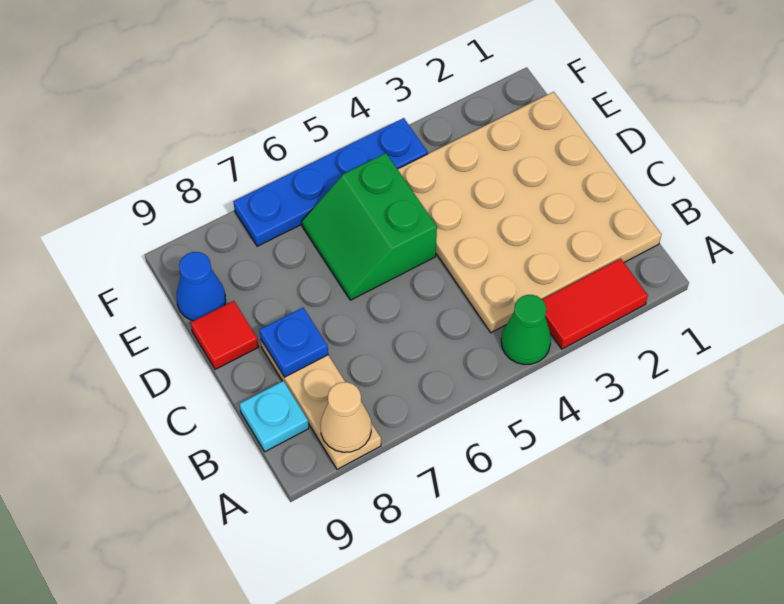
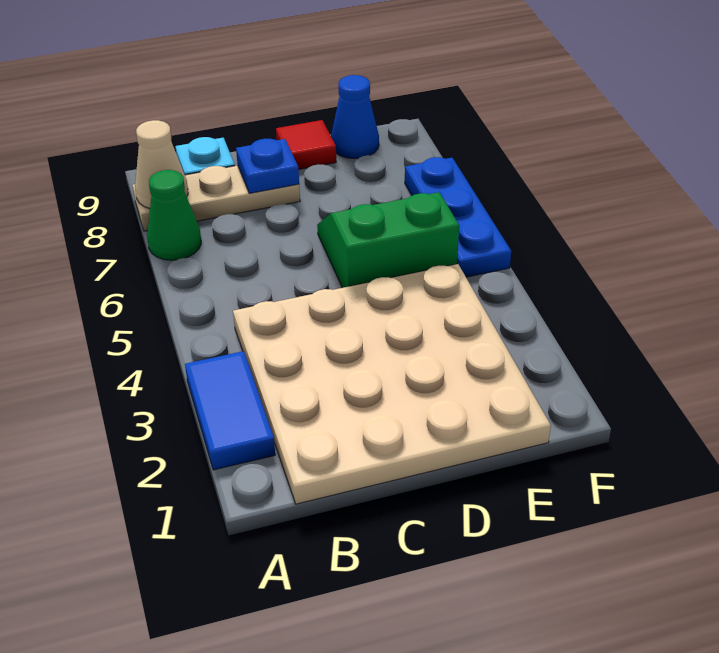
red 1x2 tile [542,258,648,349] -> blue 1x2 tile [185,351,275,470]
green 1x1 cone [501,295,551,365] -> green 1x1 cone moved to [147,170,201,260]
blue 1x4 plate [233,118,428,246] -> blue 1x3 plate [405,157,511,277]

